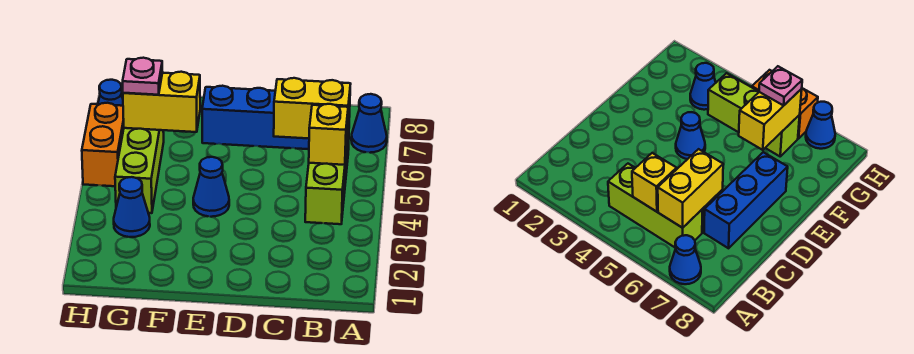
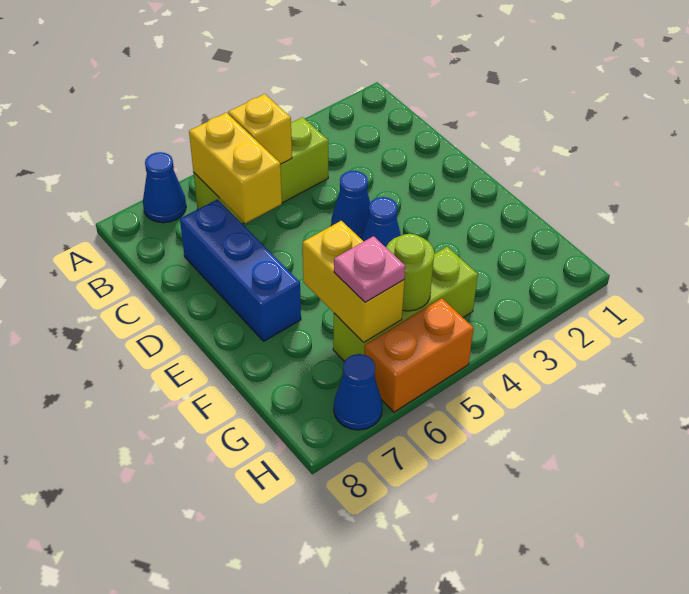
blue 1x1 cone [114,177,150,237] -> blue 1x1 cone moved to [331,171,370,238]
none -> lime 1x1 round brick [386,234,434,311]

